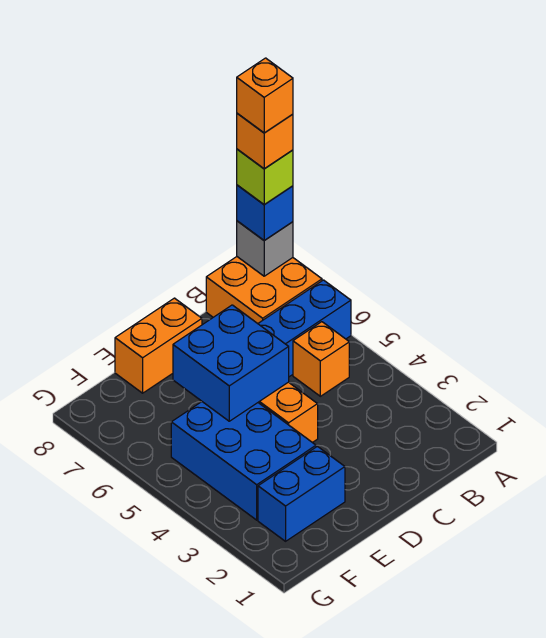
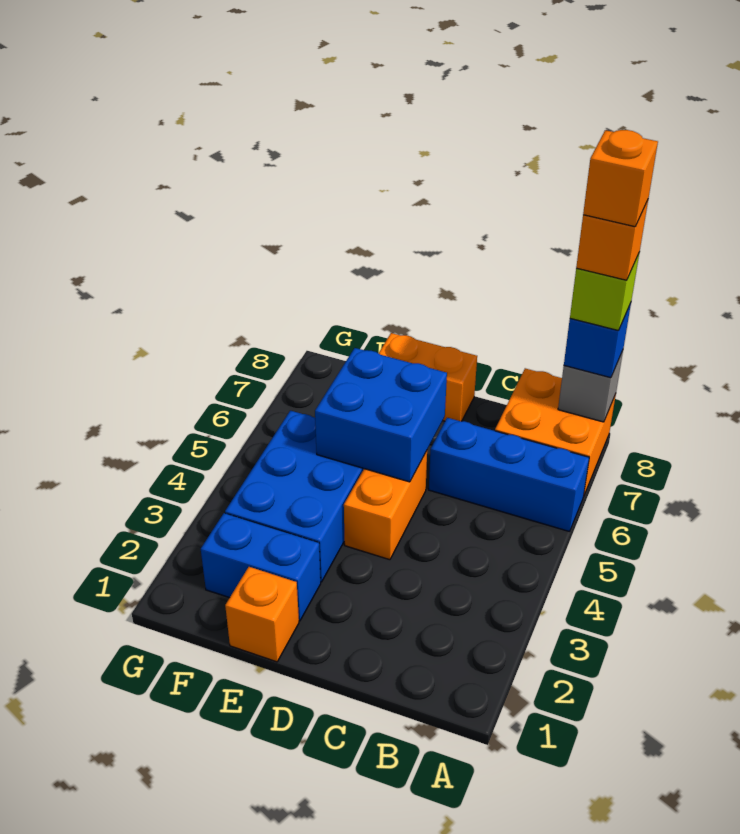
orange 1x1 brick [293,322,349,396] -> orange 1x1 brick moved to [225,567,299,662]

